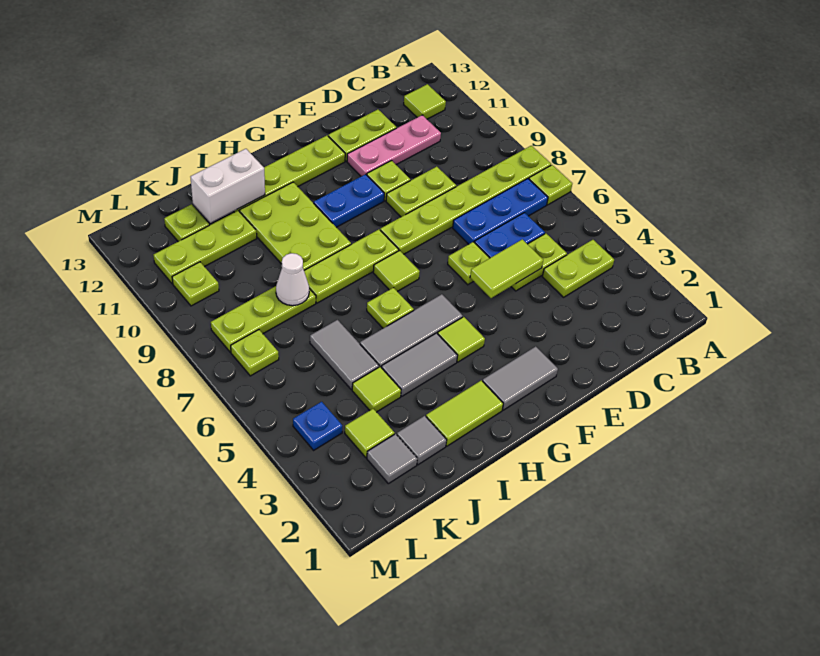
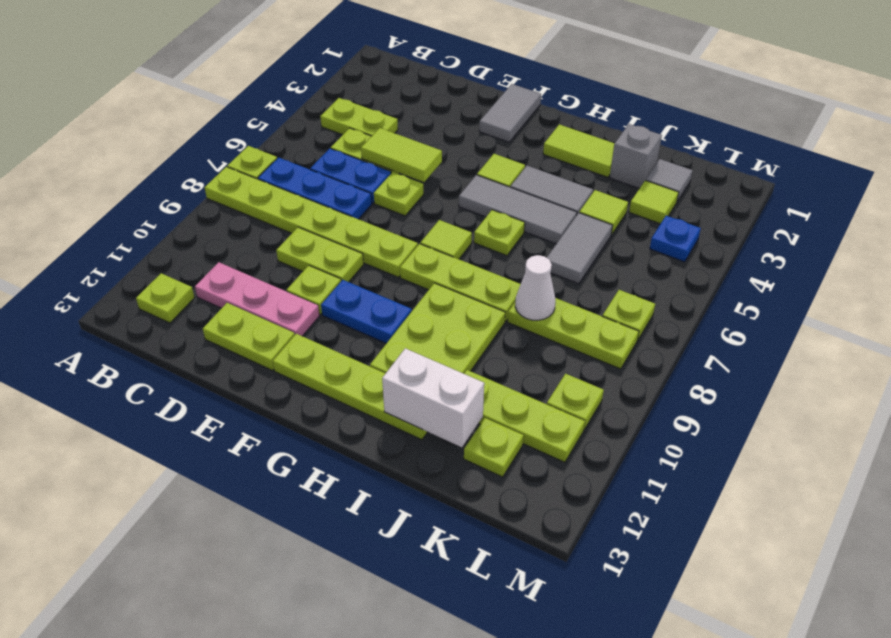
lime 1x1 tile [404,84,446,119] -> lime 1x1 plate [136,273,194,323]
grey 1x2 tile [483,346,558,410] -> grey 1x2 tile turned to [479,84,541,142]
grey 1x1 tile [397,416,447,465] -> grey 1x1 brick [610,124,662,188]

